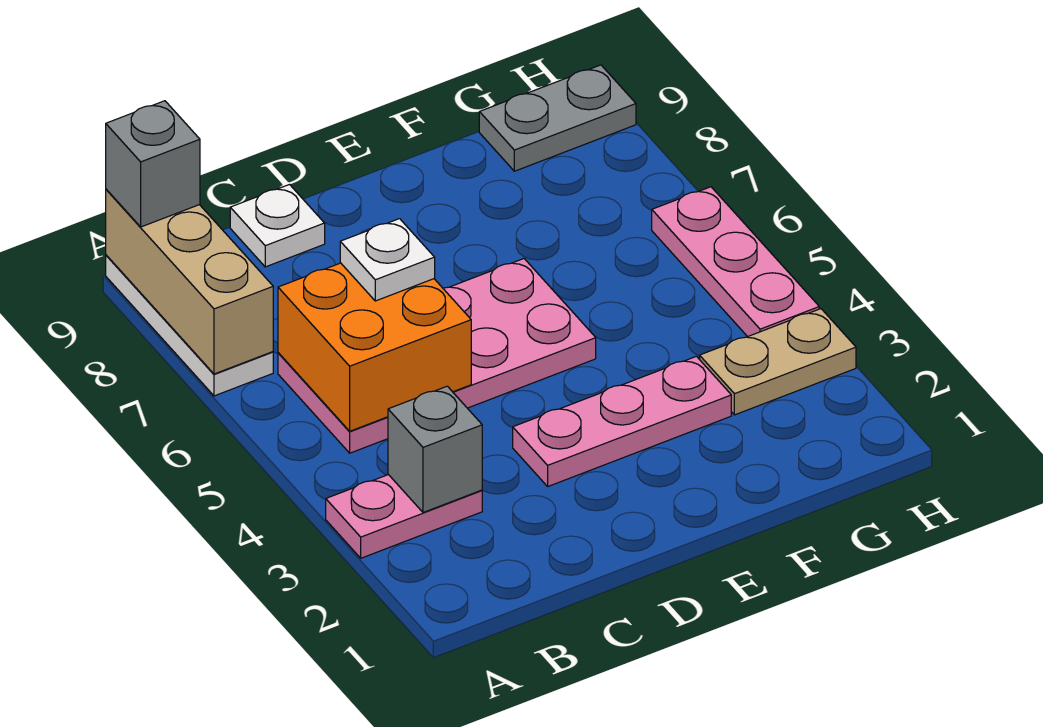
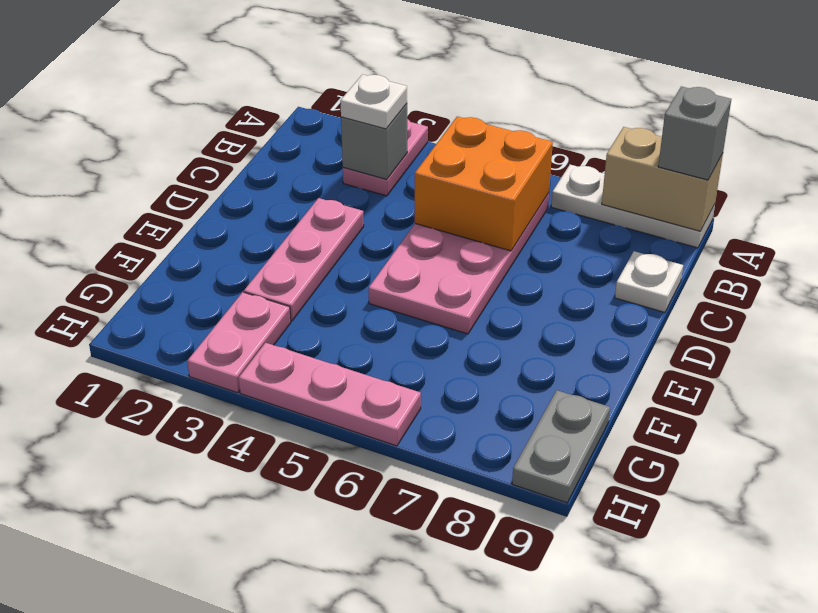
tan 1x3 brick [106,189,273,374] -> tan 1x2 brick [602,127,723,231]
white 1x1 plate [340,219,435,301] -> white 1x1 plate moved to [340,74,407,129]
tan 1x2 plate [700,309,856,415] -> pink 1x2 plate [187,292,291,393]

